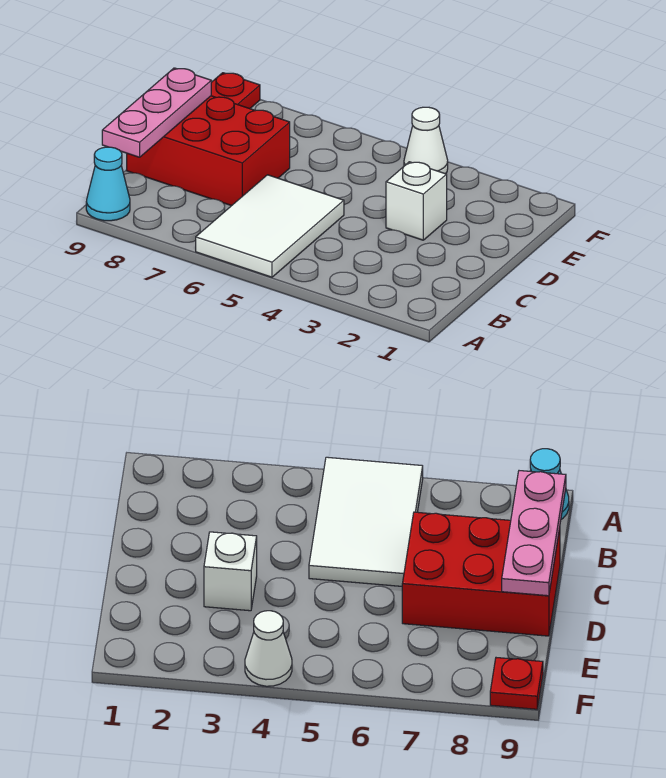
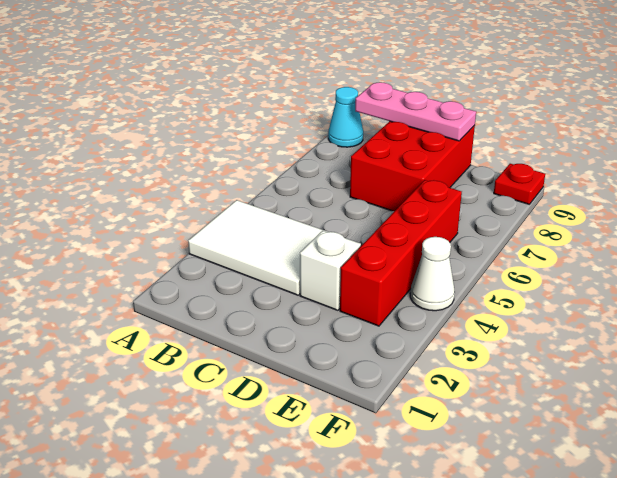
white 2x3 tile [196,175,344,277] -> white 2x3 tile moved to [188,200,328,295]
none -> red 1x4 brick [340,180,462,326]

